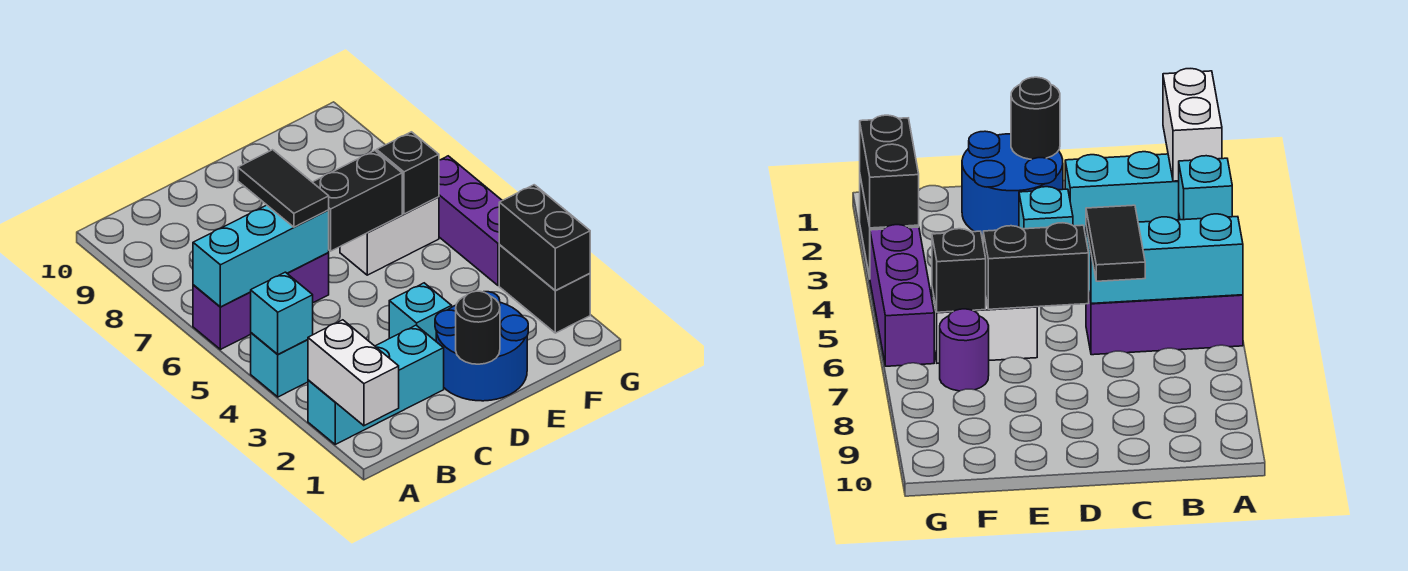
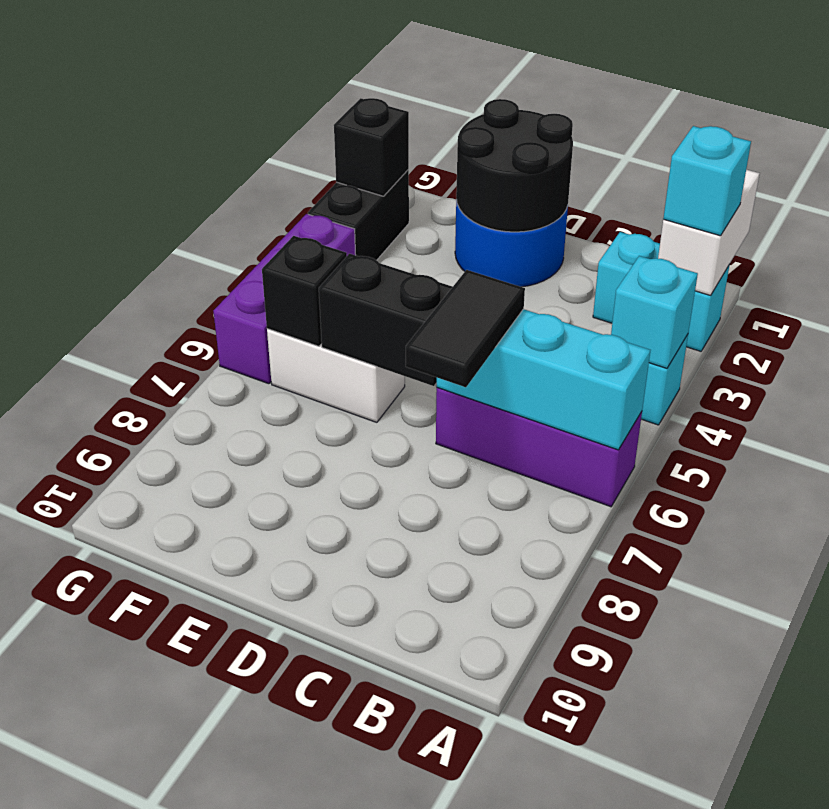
cyan 1x3 brick [308,325,444,444] -> cyan 1x2 brick [593,232,729,351]
black 1x1 round brick [456,291,500,364] -> black 2x2 round brick [456,99,573,232]
cyan 1x1 brick [389,283,452,341] -> cyan 1x1 brick moved to [663,126,751,236]
purple 1x1 round brick [940,309,989,391] -> none
black 1x2 brick [499,185,590,290] -> black 1x1 brick [334,98,409,196]

